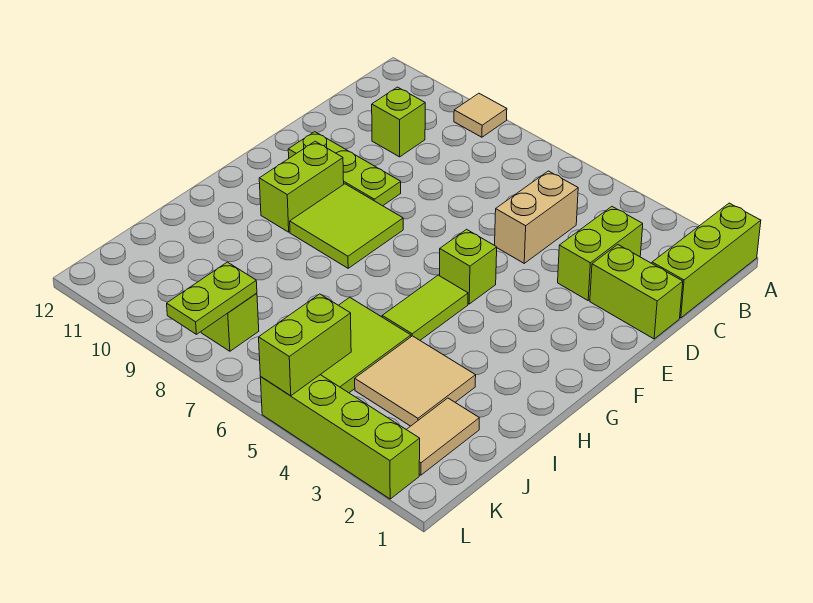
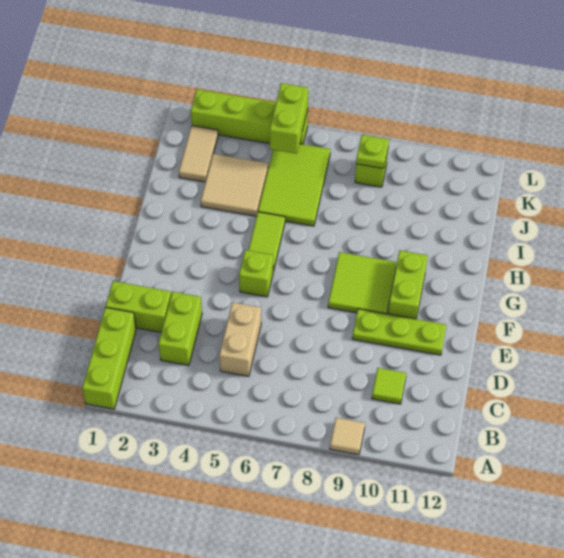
lime 1x1 brick [372,87,425,157] -> lime 1x1 tile [372,368,406,404]
lime 1x2 plate [167,262,257,334] -> lime 1x1 plate [356,135,389,168]

